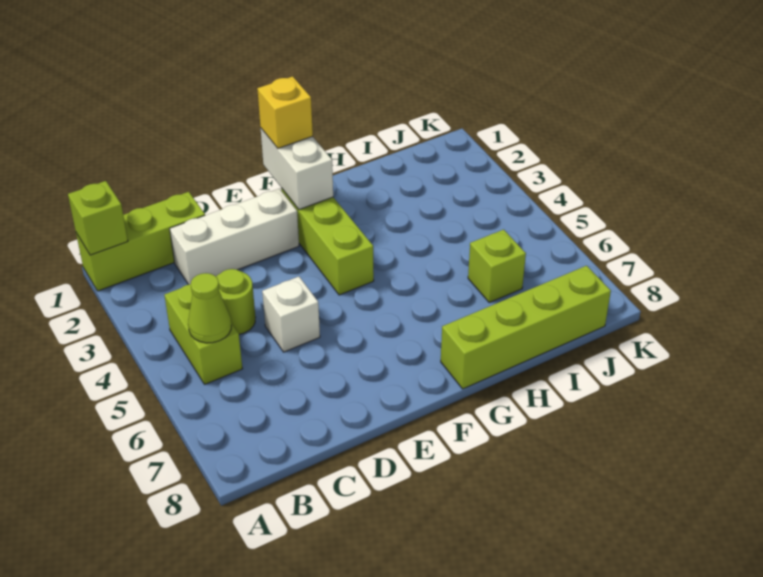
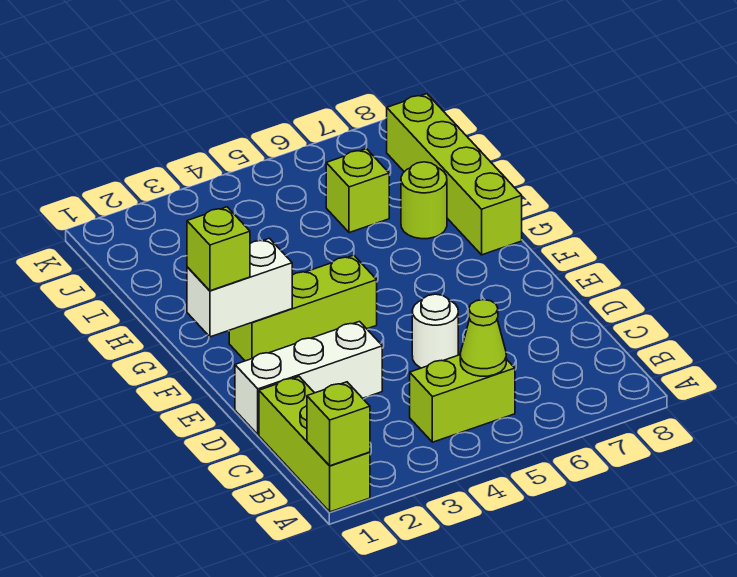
white 1x3 brick [170,189,299,284] -> white 1x3 brick turned to [235,322,382,435]
lime 1x1 round brick [216,269,256,334] -> lime 1x1 round brick moved to [401,162,447,239]
white 1x1 brick [262,277,320,352] -> white 1x1 round brick [412,294,458,368]
yellow 1x1 brick [257,76,313,148] -> lime 1x1 brick [187,207,250,291]

